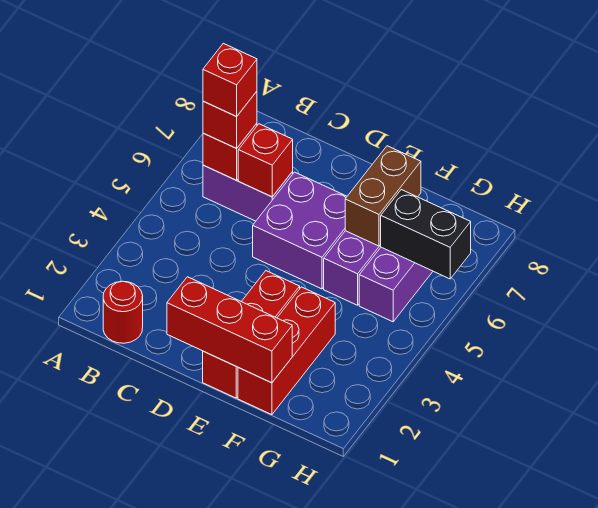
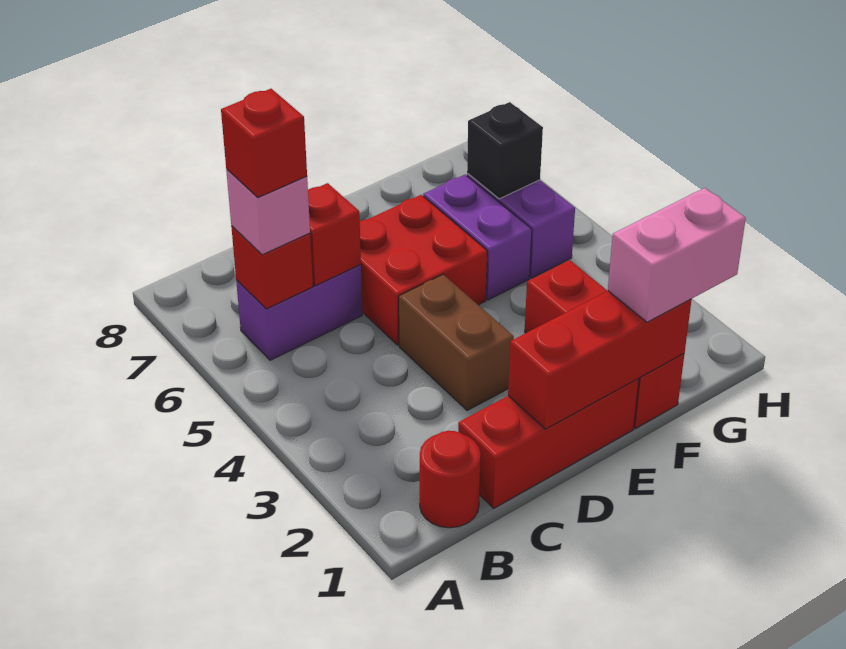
red 1x1 brick [203,91,257,148] -> pink 1x1 brick [226,169,310,255]
purple 2x2 brick [253,172,347,289] -> red 2x2 brick [360,195,487,345]
red 1x3 brick [203,271,300,398] -> red 1x3 brick turned to [458,379,639,508]
none -> pink 1x2 brick [608,188,746,322]
brown 1x2 brick [345,146,421,246] -> brown 1x2 brick moved to [399,274,514,411]
black 1x2 brick [381,190,471,279] -> black 1x1 brick [467,102,543,199]

